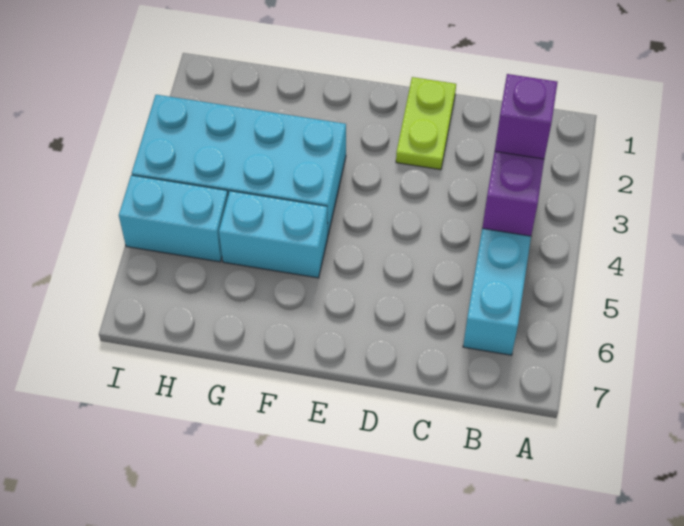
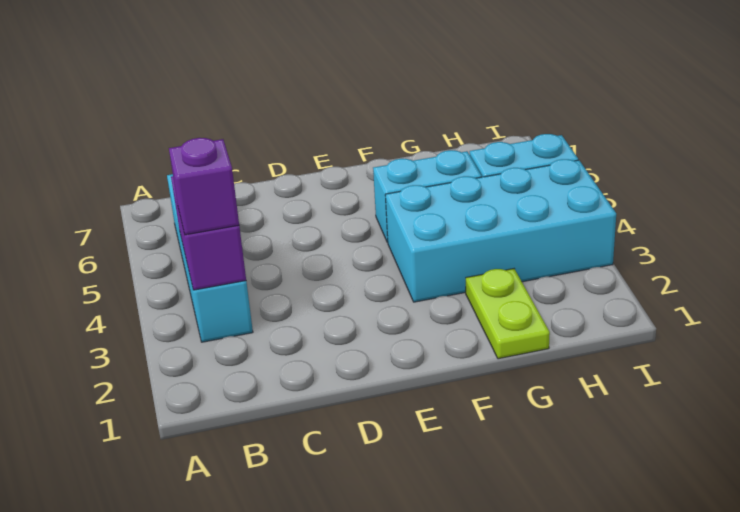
lime 1x2 plate [396,77,456,170] -> lime 1x2 plate moved to [466,269,550,359]

